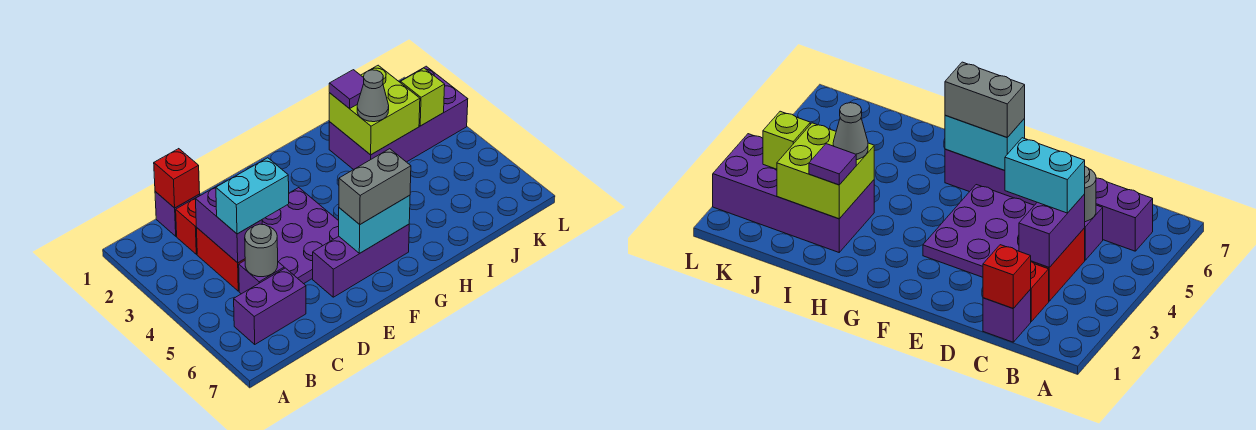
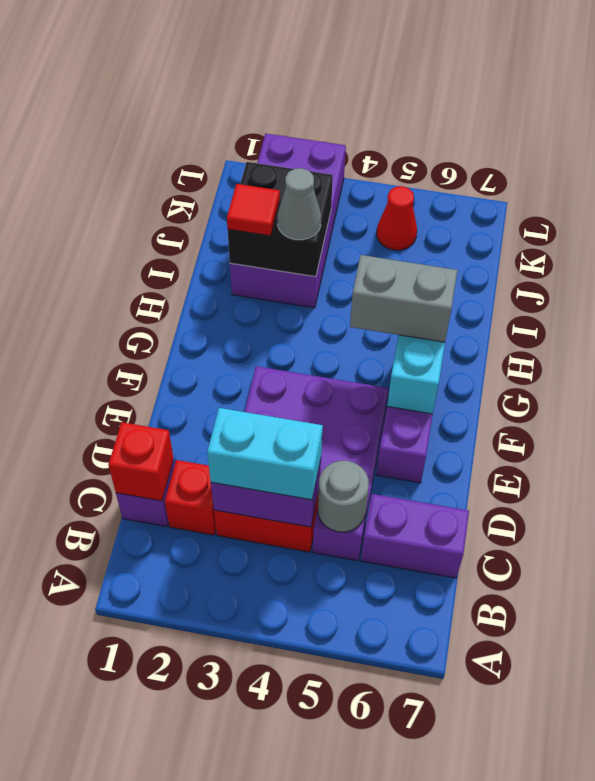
purple 1x2 brick [234,268,306,344] -> purple 1x2 brick turned to [361,494,469,578]
cyan 1x2 brick [216,158,289,234] -> cyan 1x2 brick turned to [207,408,323,500]
grey 1x2 brick [339,149,411,224] -> grey 1x2 brick turned to [350,255,457,342]
lime 2x2 brick [329,65,420,155] -> black 2x2 brick [228,162,333,277]
purple 1x1 tile [329,70,364,109] -> red 1x1 tile [227,184,280,236]
lime 1x1 brick [401,68,445,126] -> none
none -> red 1x1 cone [377,186,417,250]

